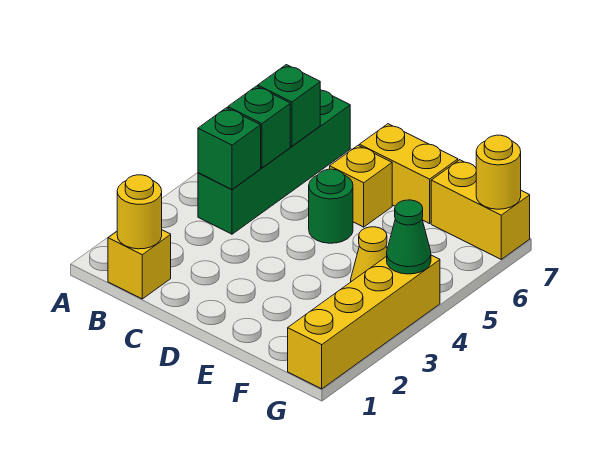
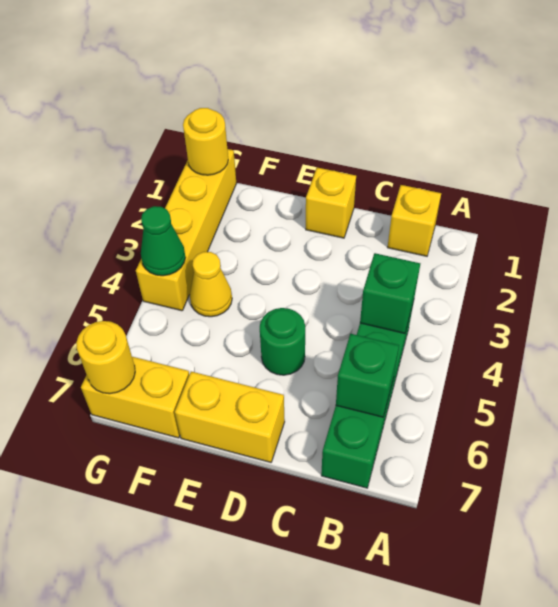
yellow 1x1 round brick [117,175,162,249] -> yellow 1x1 round brick moved to [183,108,228,175]
green 1x1 brick [228,86,290,168] -> none
yellow 1x1 brick [330,145,392,227] -> yellow 1x1 brick moved to [306,168,356,238]

